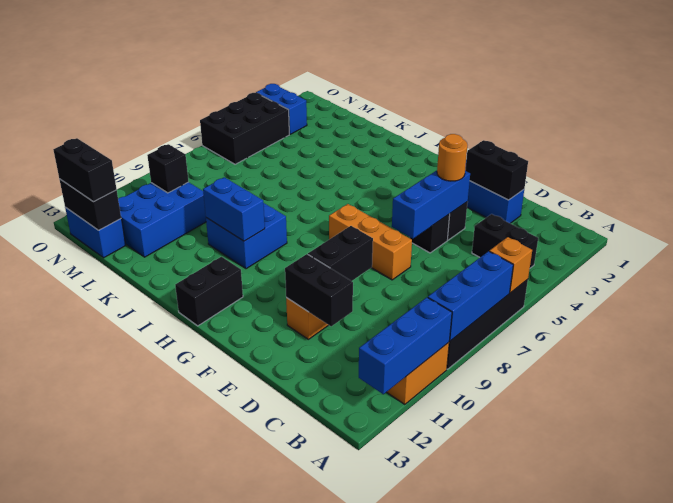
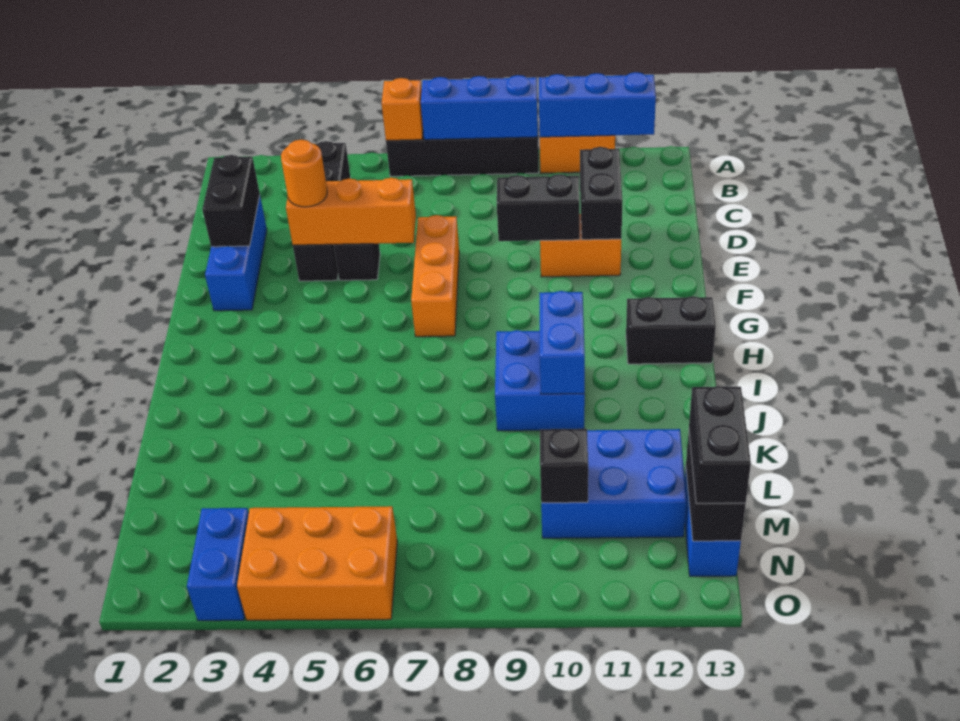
blue 1x3 brick [392,171,470,239] -> orange 1x3 brick [286,178,416,245]
black 2x3 brick [200,93,289,164] -> orange 2x3 brick [237,506,397,620]

